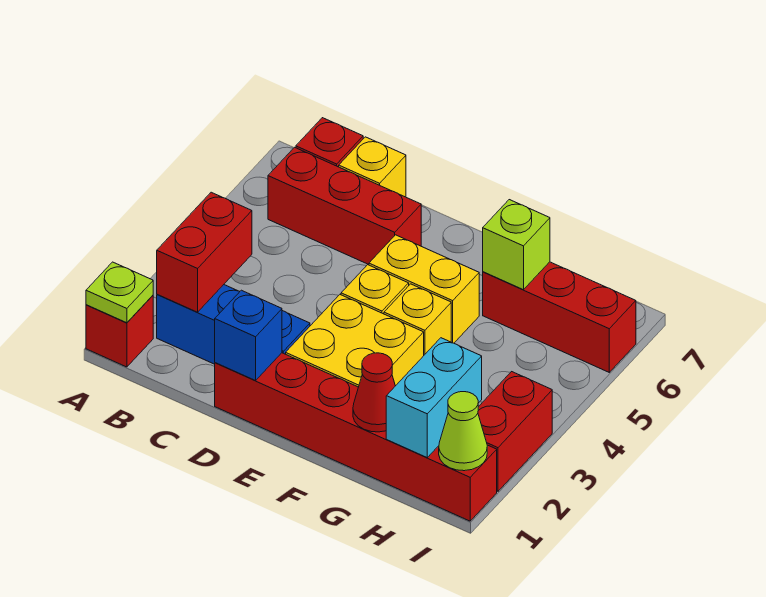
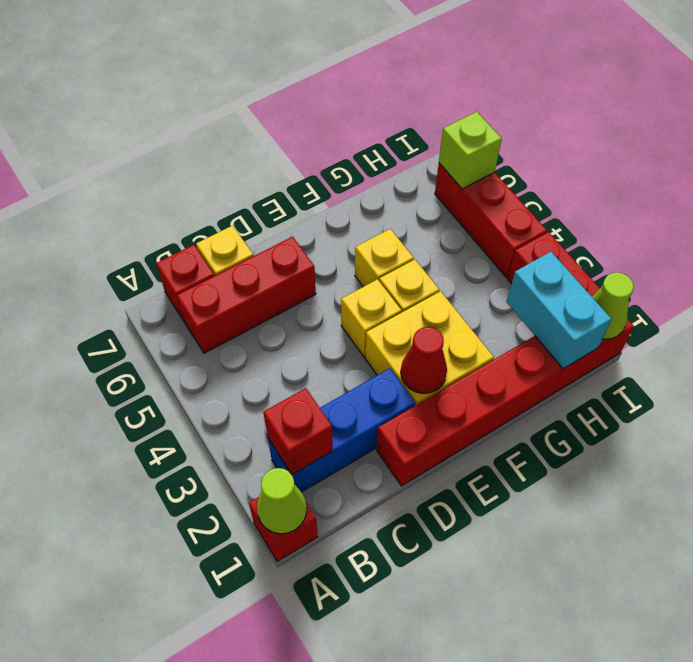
lime 1x1 plate [86,262,153,323] -> lime 1x1 cone [257,468,307,534]
red 1x2 brick [157,192,252,312] -> red 1x1 brick [263,388,333,474]
blue 1x1 brick [215,290,282,381] -> none
yellow 1x2 brick [369,235,479,343] -> yellow 1x1 brick [355,229,414,287]
red 1x1 cone [353,353,395,432] -> red 1x1 cone moved to [401,327,447,393]
red 1x3 brick [483,262,636,372] -> red 1x3 brick turned to [435,163,547,277]
lime 1x1 brick [483,200,550,290] -> lime 1x1 brick moved to [439,112,502,189]

